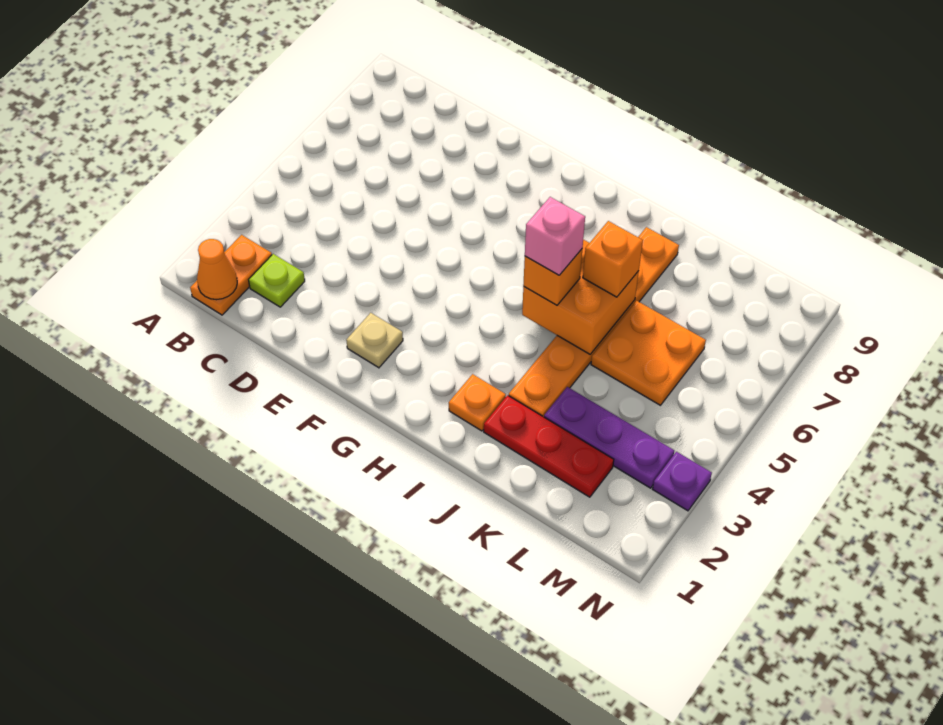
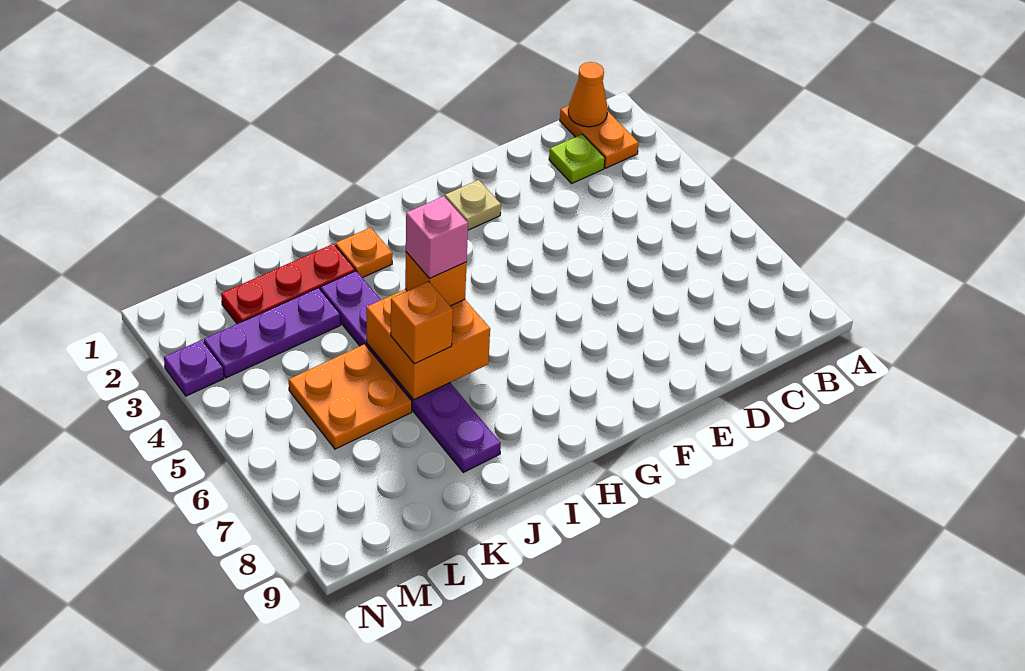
orange 1x6 plate [509,227,679,417] -> purple 1x6 plate [320,271,501,472]

